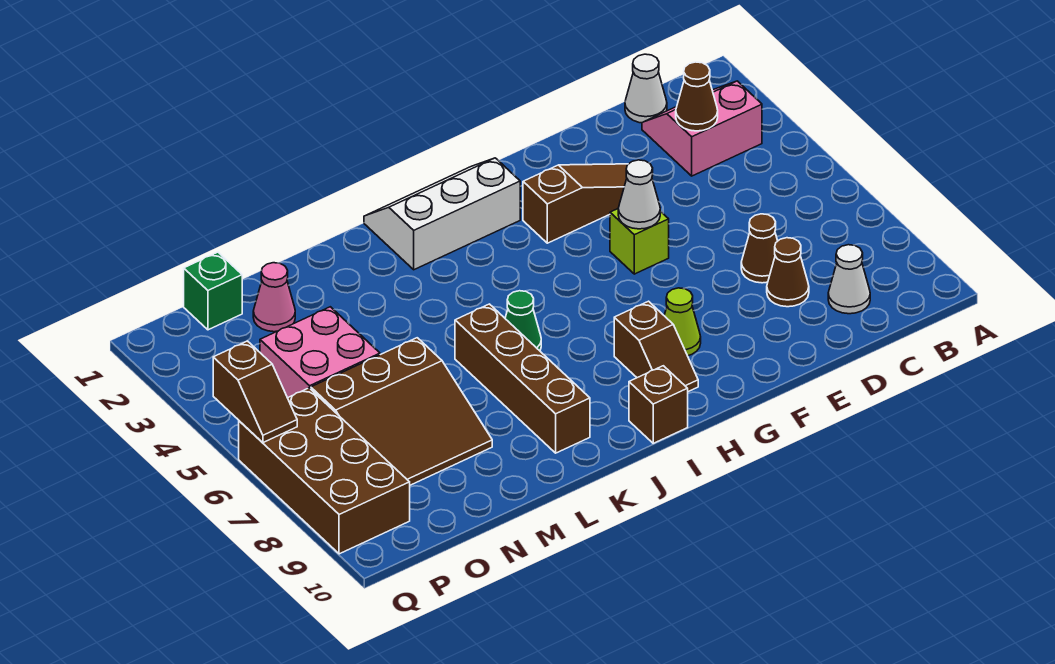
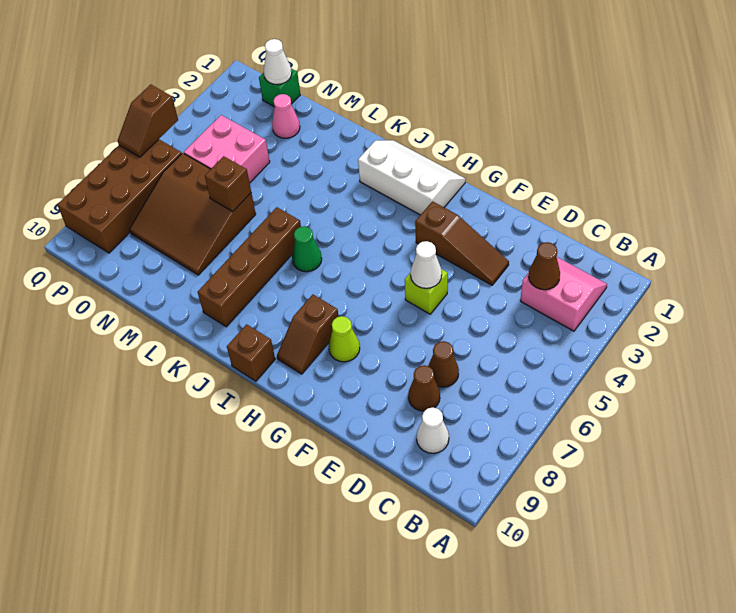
white 1x1 cone [625,54,667,123] -> white 1x1 cone moved to [264,39,292,84]
none -> brown 1x1 brick [205,156,251,211]

